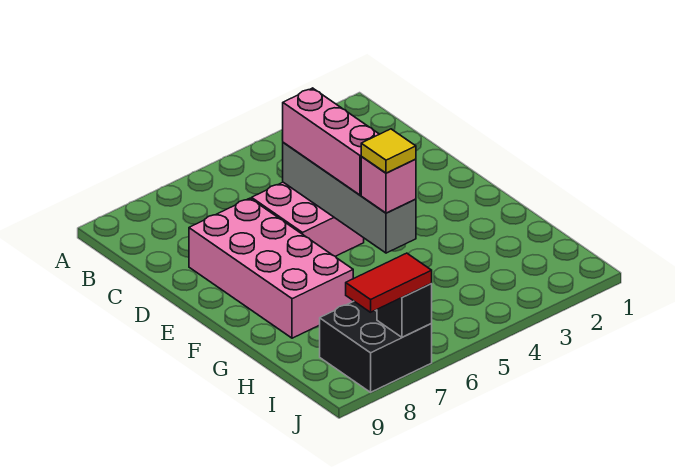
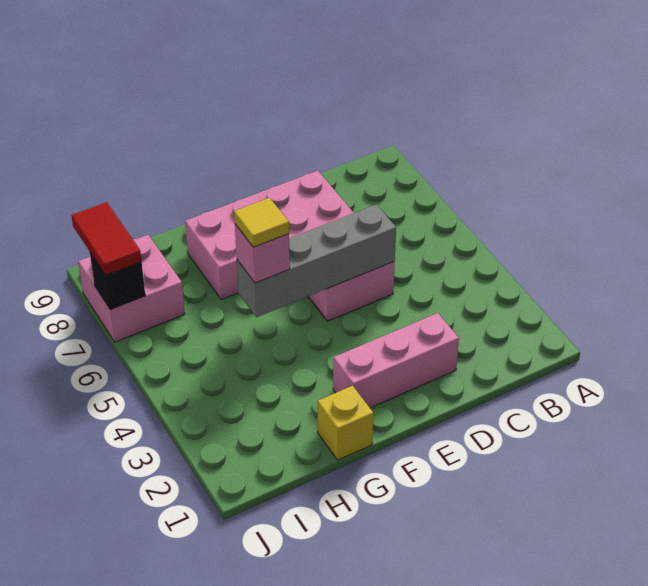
pink 1x3 brick [282,88,379,195] -> pink 1x3 brick moved to [333,313,459,408]
none -> yellow 1x1 brick [318,386,373,460]
black 2x2 brick [320,301,432,392] -> pink 2x2 brick [78,235,185,342]

